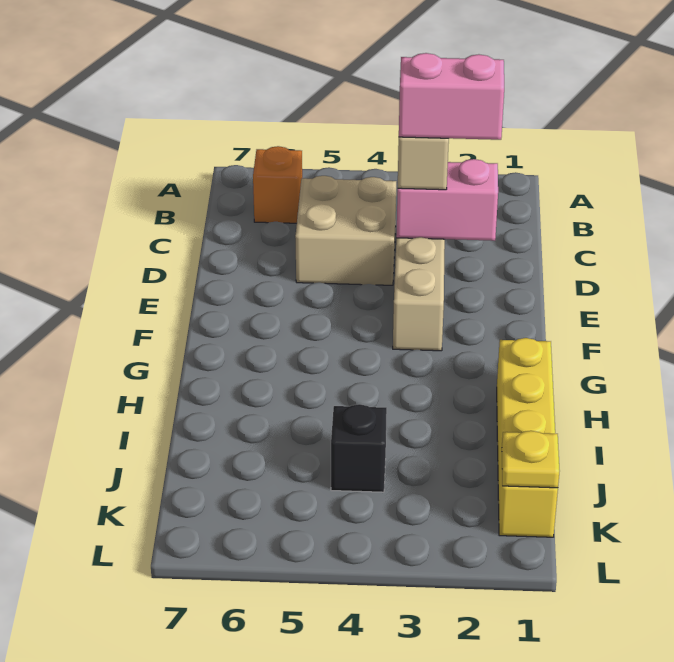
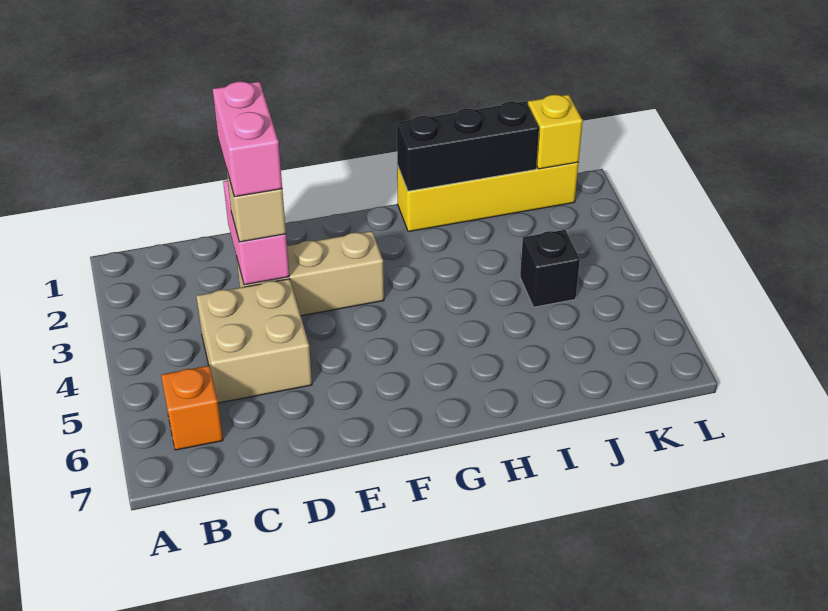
none -> black 1x3 brick [397,102,539,191]
yellow 1x1 plate [502,431,560,488] -> yellow 1x1 brick [528,95,583,169]

